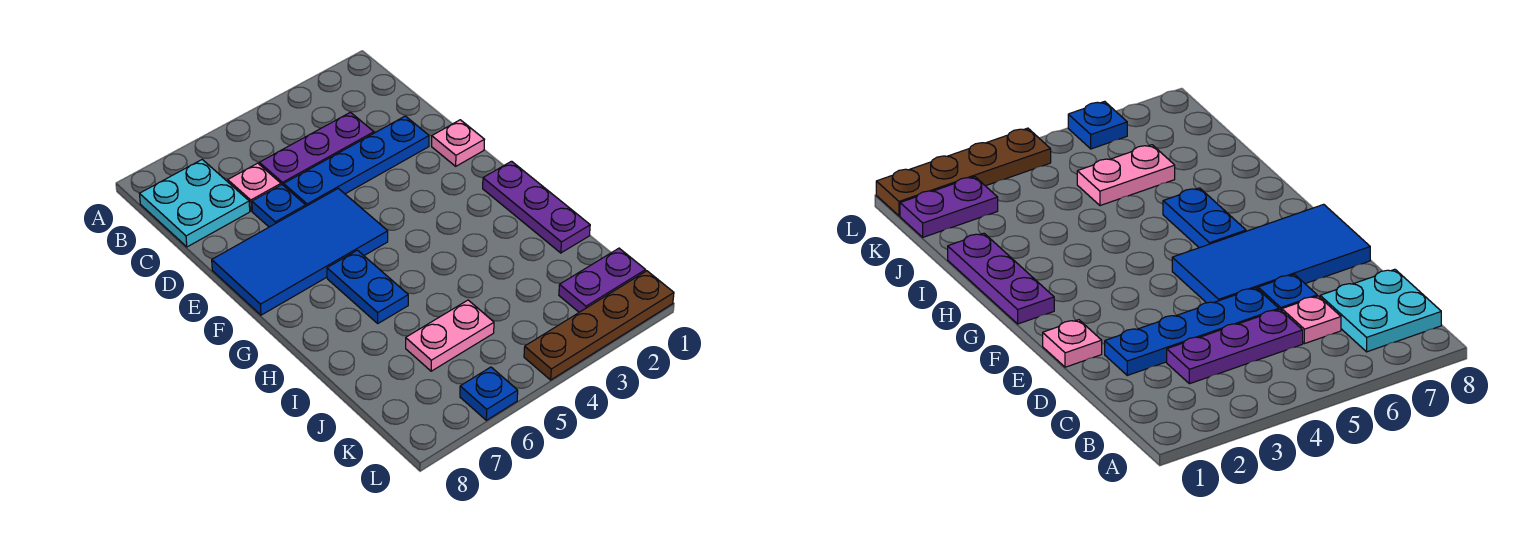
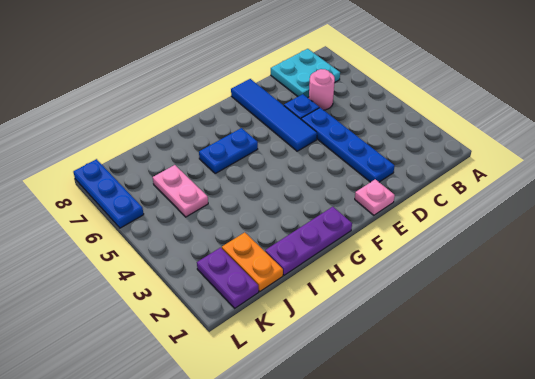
purple 1x3 plate [259,112,374,186] -> none
pink 1x1 plate [228,163,281,211] -> pink 1x1 round brick [309,69,335,110]
blue 2x4 tile [212,188,388,315] -> blue 1x4 tile [231,79,317,151]
none -> orange 1x2 plate [222,232,283,291]
brown 1x4 plate [524,271,674,380] -> none
blue 1x1 plate [460,367,518,420] -> blue 1x3 plate [73,159,144,228]

